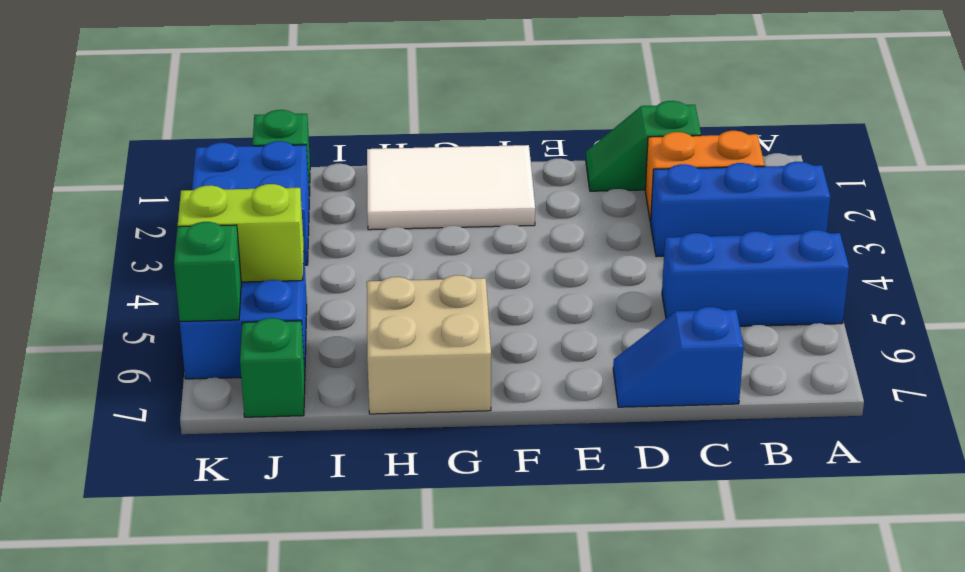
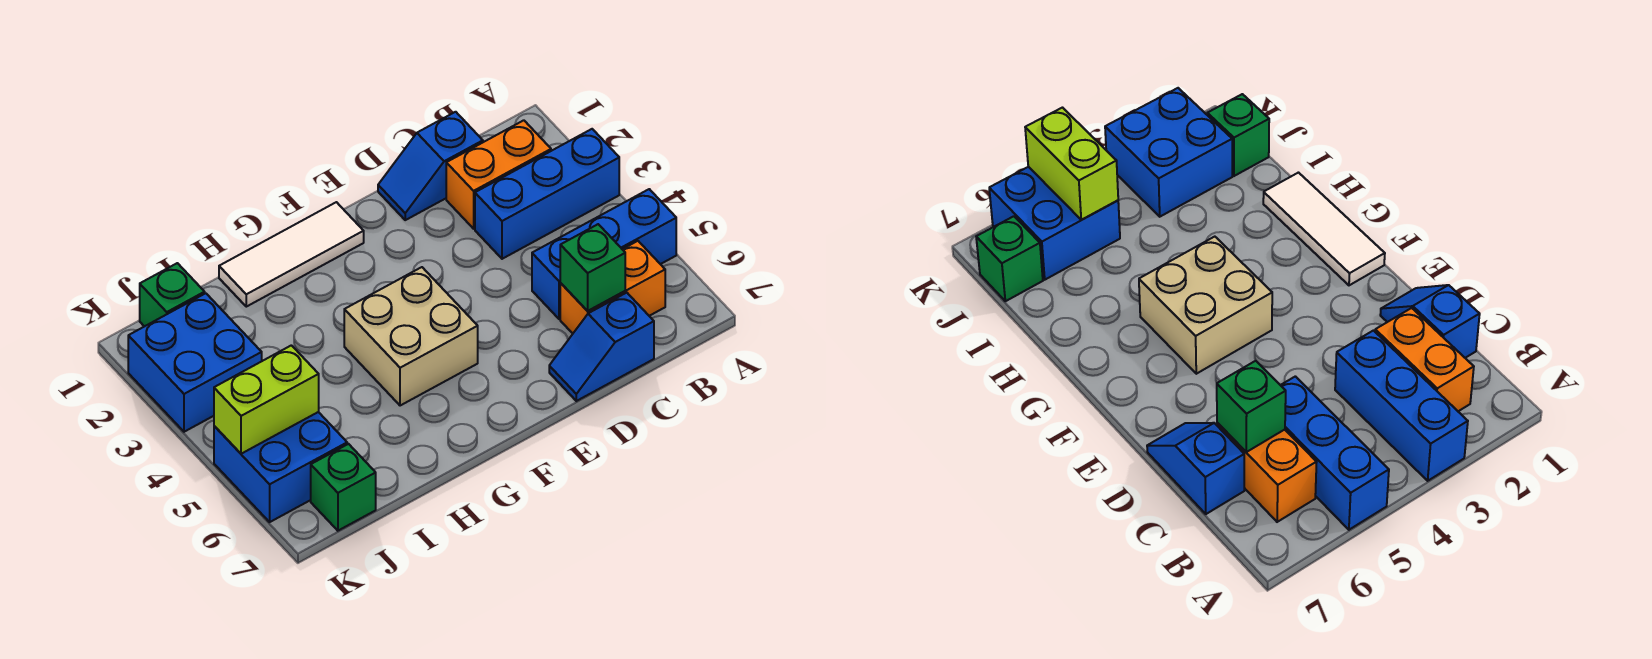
none -> orange 1x2 brick [560,241,665,334]
green 1x2 slope [586,101,701,191] -> blue 1x2 slope [378,112,483,220]
white 2x3 tile [367,145,535,230] -> white 1x3 tile [219,202,364,307]
tan 2x2 brick [367,275,491,414] -> tan 2x2 brick moved to [344,267,478,406]
green 1x1 brick [174,222,241,321] -> green 1x1 brick moved to [560,224,625,311]

